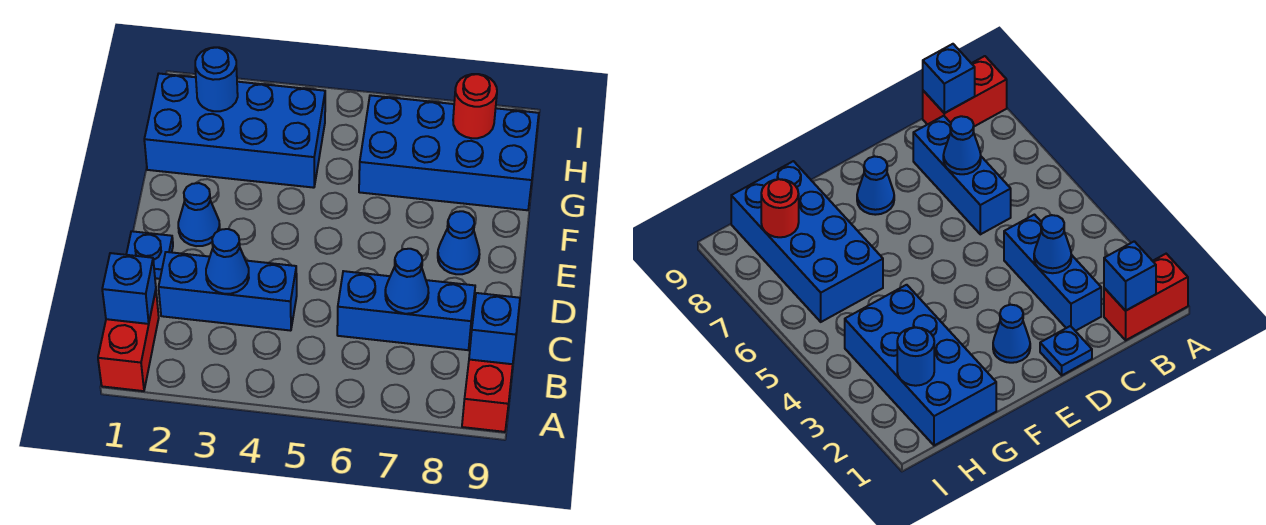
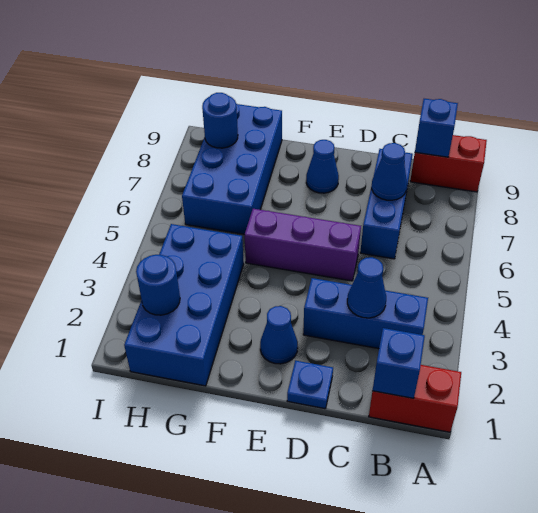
blue 1x3 brick [159,252,297,331] -> blue 1x3 brick turned to [303,278,428,349]
none -> purple 1x3 brick [244,209,361,281]
red 1x1 round brick [453,74,497,138] -> blue 1x1 round brick [202,93,238,148]

